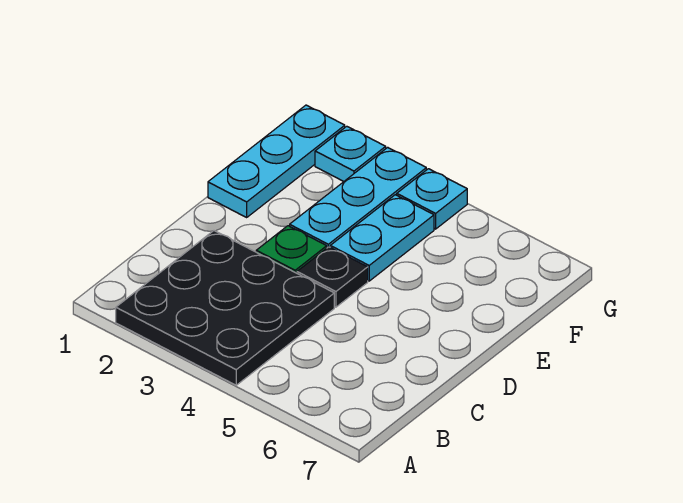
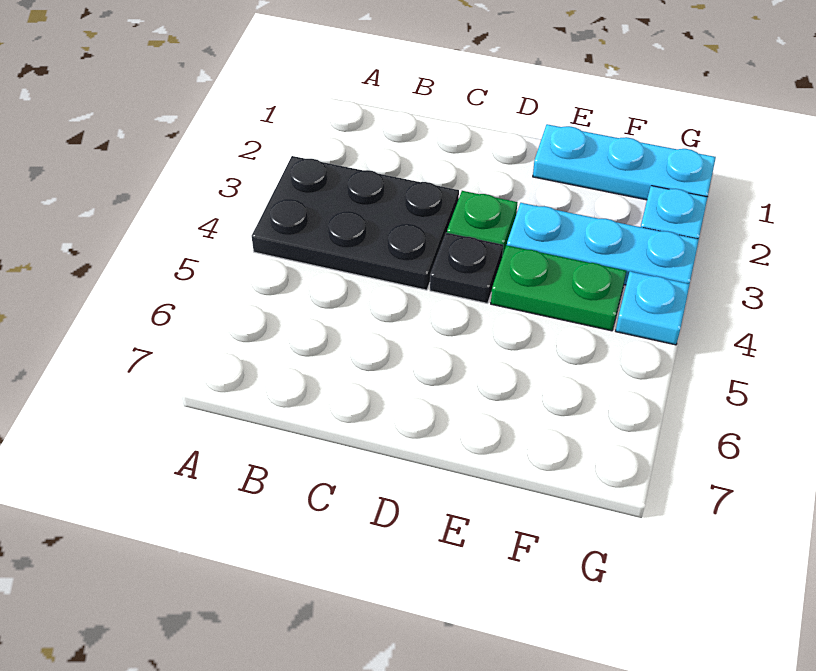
black 3x3 plate [116,231,334,385] -> black 2x3 plate [252,156,459,290]
cyan 1x2 plate [330,195,434,281] -> green 1x2 plate [491,245,626,331]

